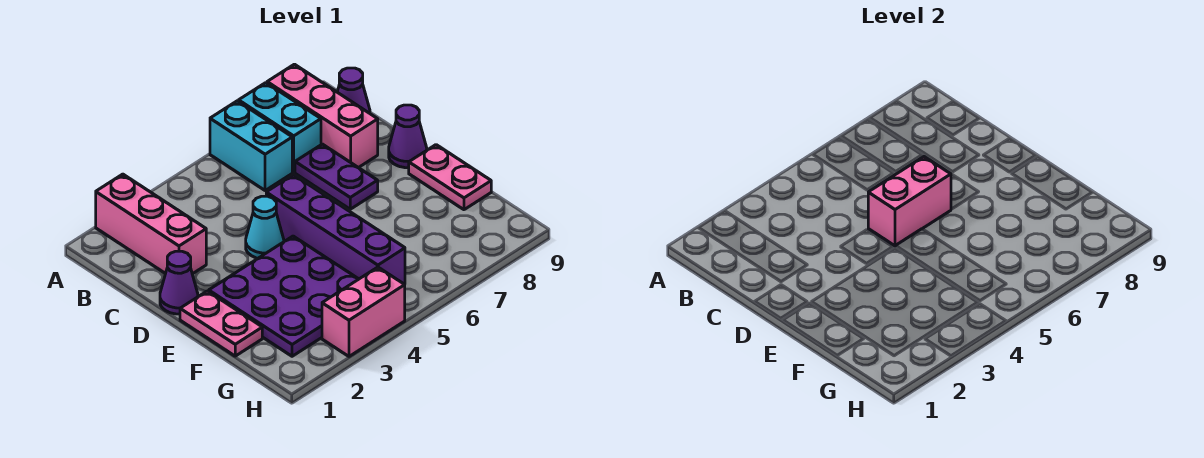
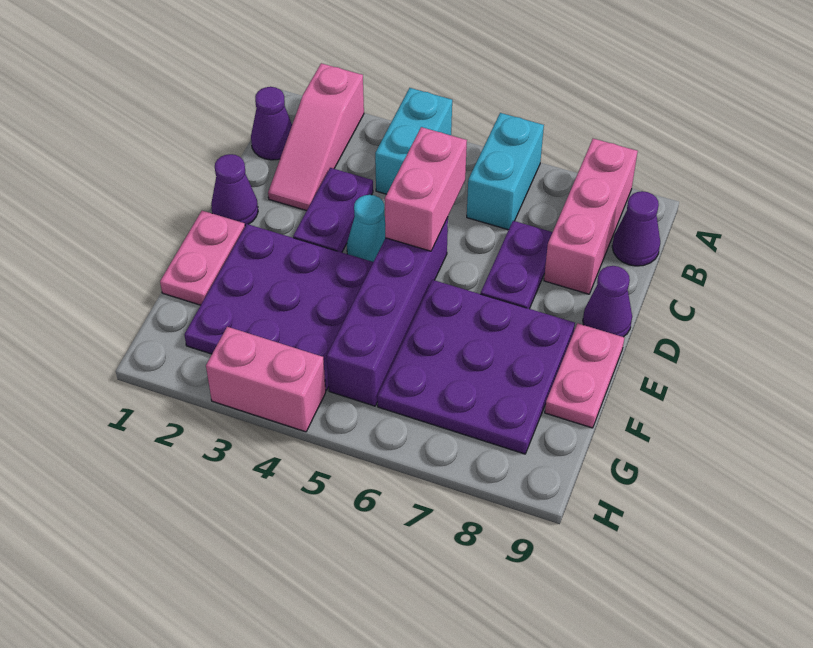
pink 1x3 brick [96,174,206,274] -> pink 1x3 slope [268,63,364,211]
cyan 1x2 brick [239,83,321,172] -> cyan 1x2 brick moved to [375,88,452,194]
none -> purple 1x1 cone [251,87,292,160]
none -> purple 1x2 plate [293,168,373,252]
pink 1x2 brick [868,157,951,246] -> pink 1x2 brick turned to [385,127,467,251]
none -> purple 3x3 plate [377,280,575,454]

